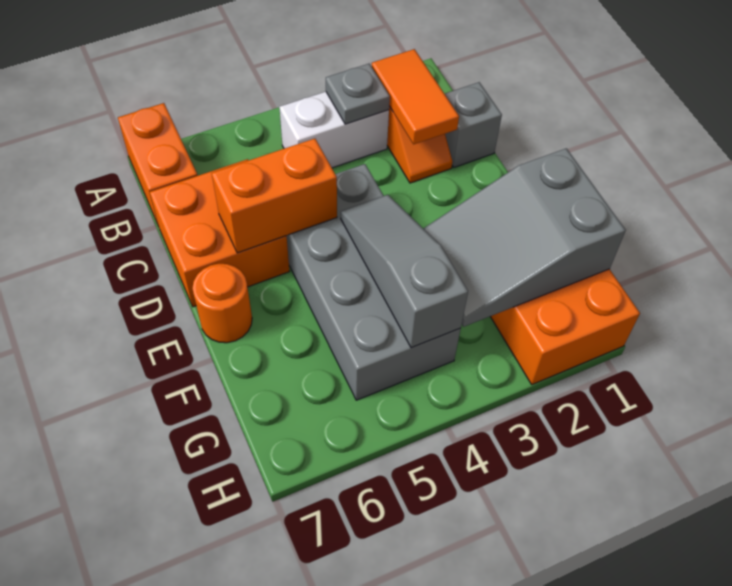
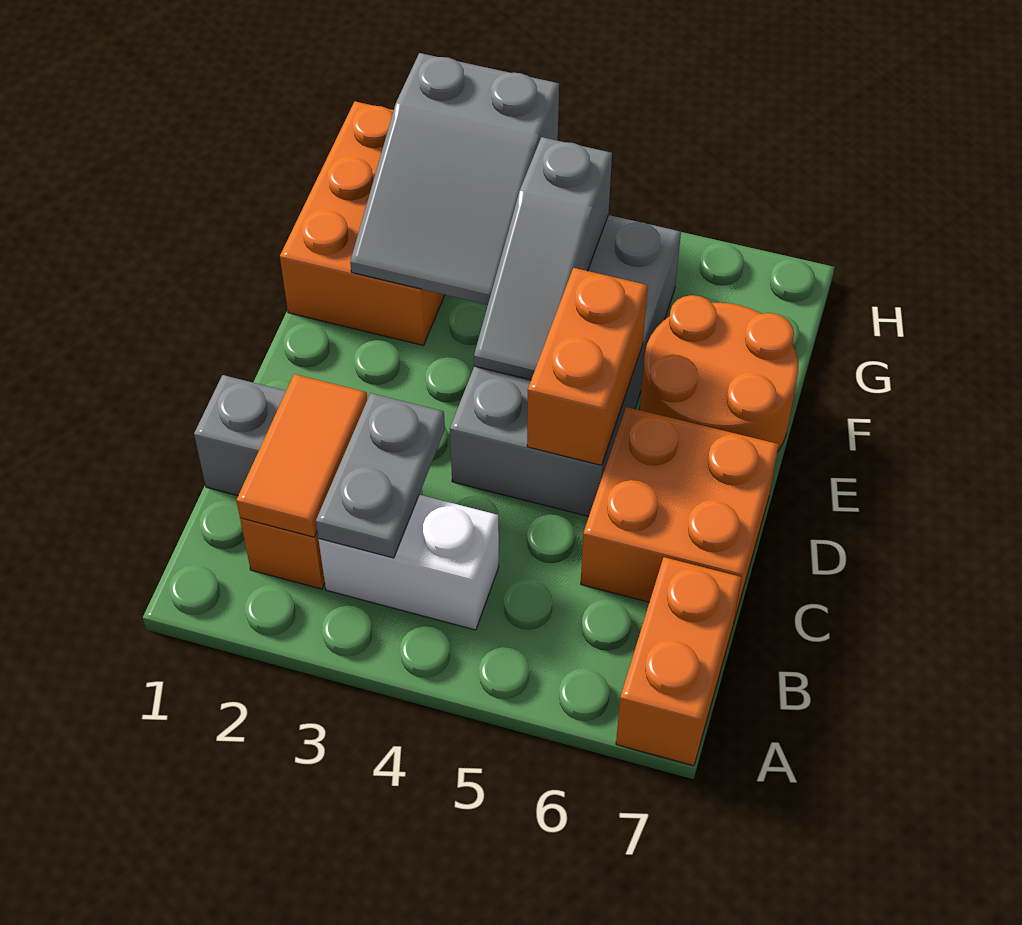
grey 1x1 plate [326,64,390,124] -> grey 1x2 plate [316,393,445,558]
orange 1x2 brick [212,139,337,253] -> orange 1x2 brick turned to [527,268,648,465]
orange 1x1 round brick [192,264,252,343] -> orange 2x2 round brick [640,295,798,451]
grey 2x3 slope [423,148,626,327] -> grey 2x3 slope turned to [350,53,559,305]

